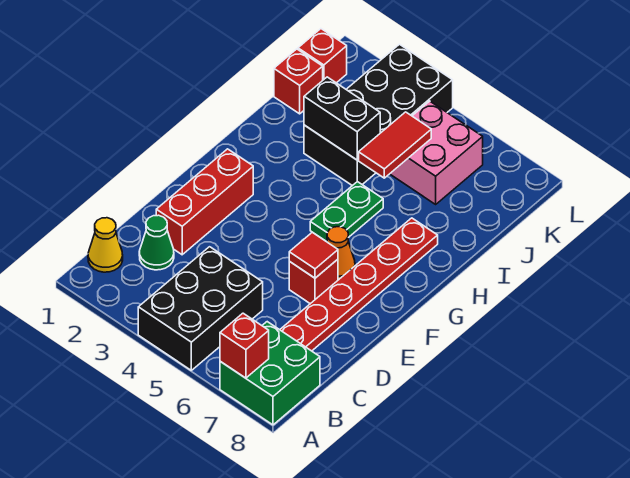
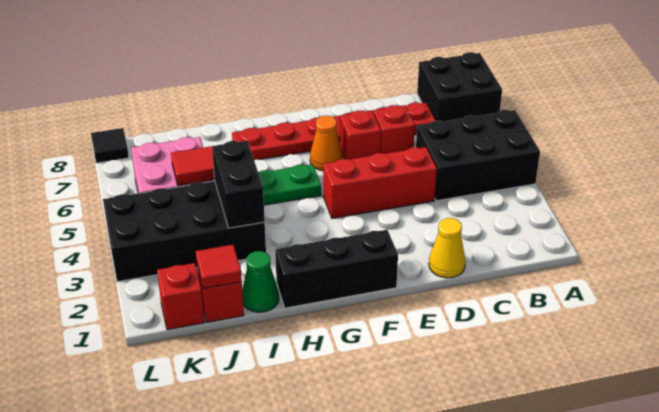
green 2x2 brick [220,322,320,425] -> black 2x2 brick [417,52,502,121]
red 1x1 brick [220,313,269,378] -> red 1x1 brick moved to [373,105,415,154]
yellow 1x1 cone [88,218,123,272] -> yellow 1x1 cone moved to [429,218,466,278]
green 1x1 cone [139,215,174,270] -> green 1x1 cone moved to [242,251,279,312]
red 1x3 brick [156,149,253,255] -> red 1x3 brick moved to [323,147,437,218]
red 1x1 tile [289,232,338,278] -> red 1x1 tile moved to [196,245,242,289]
none -> black 1x3 brick [275,230,398,308]
none -> black 1x1 tile [91,128,129,163]

